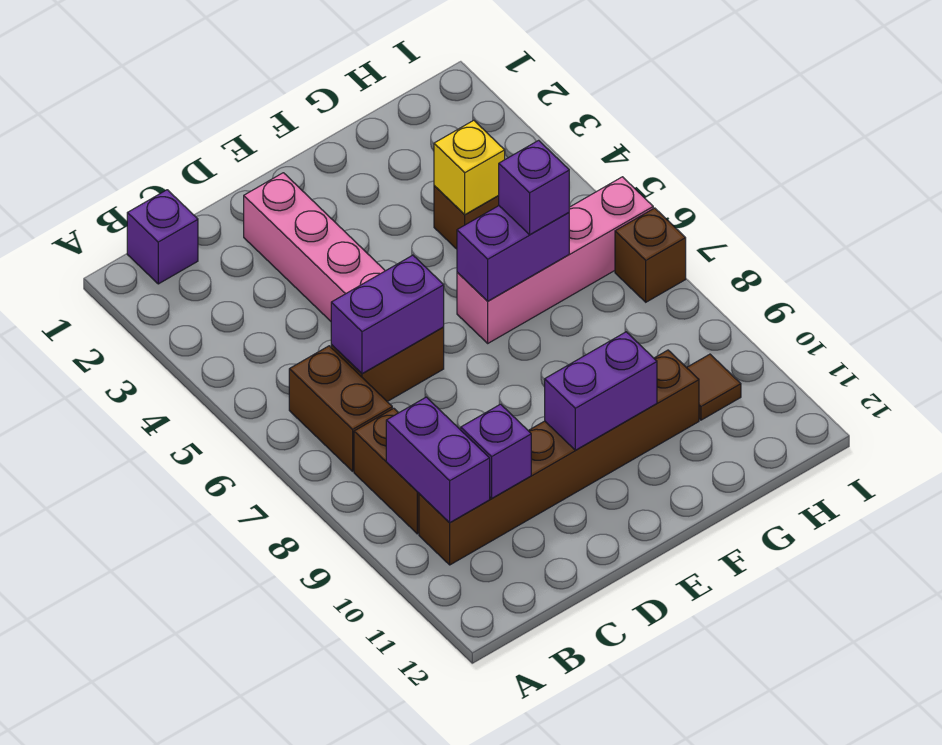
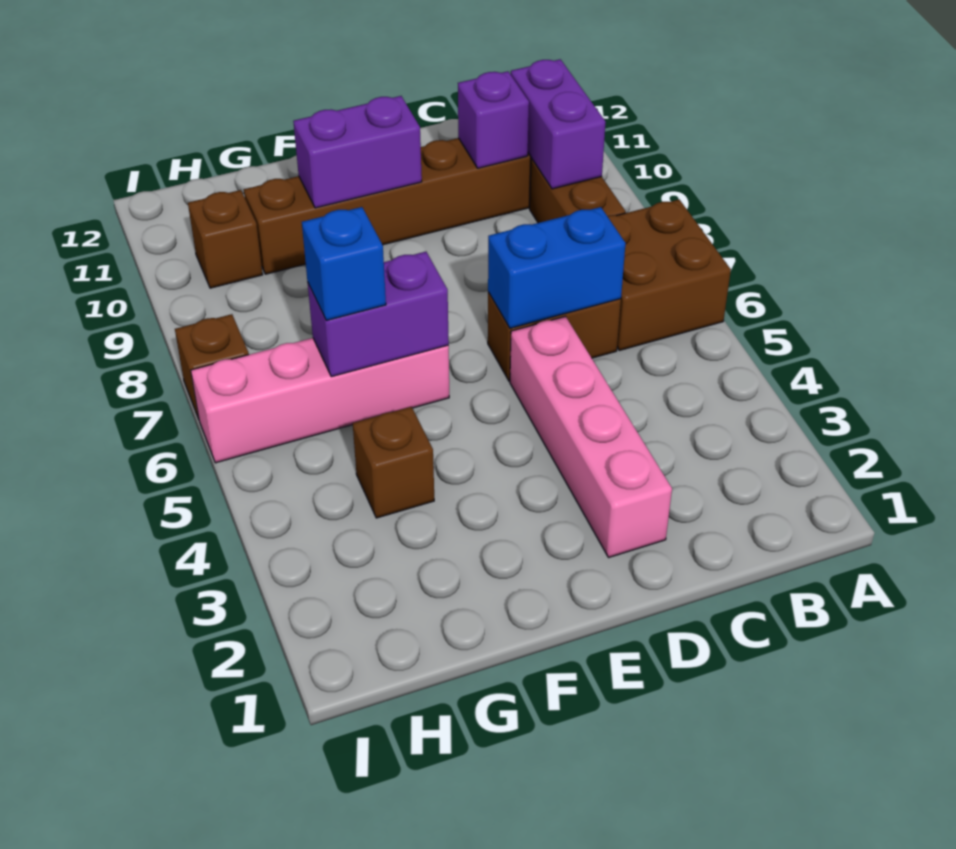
purple 1x1 brick [127,190,198,284] -> none
brown 1x2 brick [289,346,392,471] -> brown 2x2 brick [607,200,731,351]
purple 1x2 brick [331,255,444,374] -> blue 1x2 brick [488,207,626,328]
yellow 1x1 brick [434,120,505,215] -> none
purple 1x1 brick [499,140,569,235] -> blue 1x1 brick [302,207,386,320]
brown 1x1 tile [687,354,741,420] -> brown 1x1 brick [188,190,263,288]

